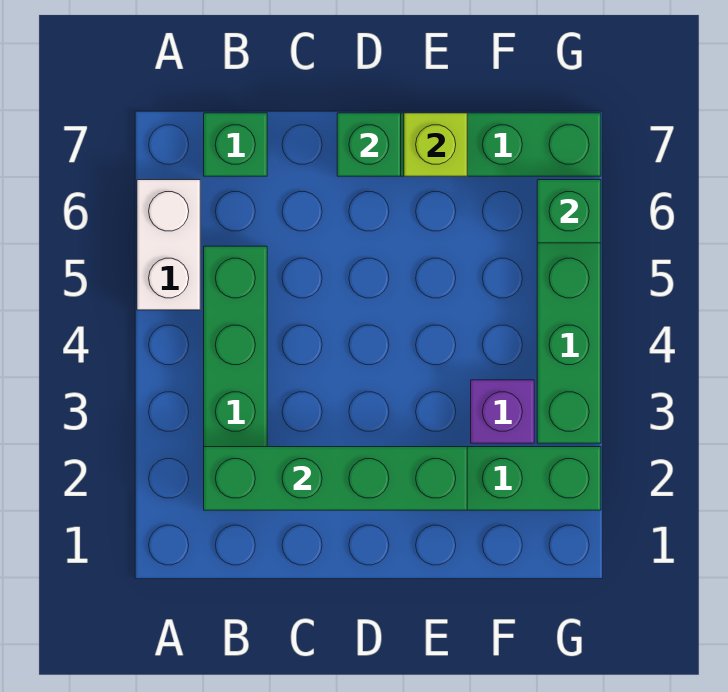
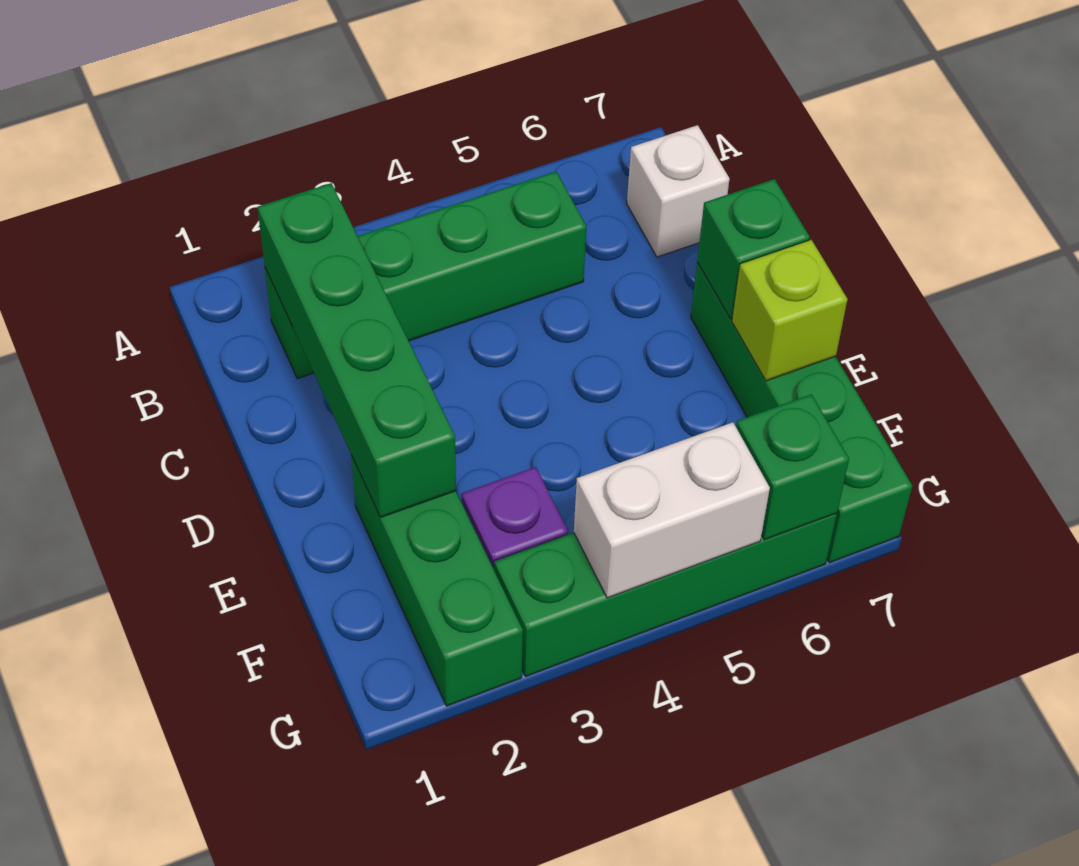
white 1x2 brick [137,180,200,310] -> white 1x2 brick moved to [574,422,770,598]
green 1x1 brick [204,113,267,176] -> white 1x1 brick [627,125,730,257]

